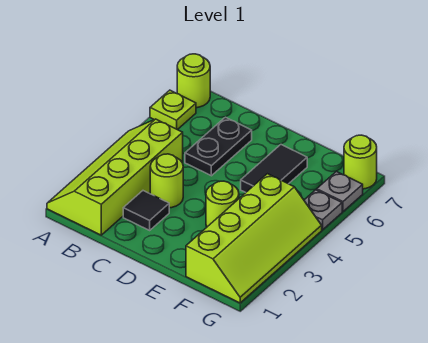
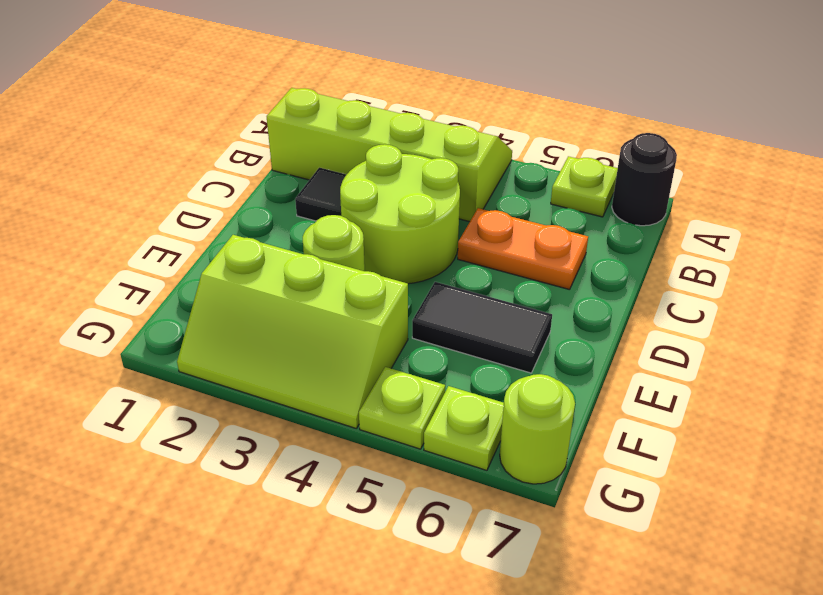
lime 1x1 round brick [177,54,210,108] -> black 1x1 round brick [612,133,677,226]
lime 1x1 round brick [150,154,183,208] -> lime 2x2 round brick [340,144,460,284]
black 1x2 plate [185,117,252,176] -> orange 1x2 plate [458,208,588,290]
lime 2x4 slope [186,174,322,303] -> lime 2x3 slope [177,235,408,429]
grey 1x1 plate [304,190,342,230] -> lime 1x1 plate [359,367,445,449]
grey 1x1 plate [317,172,363,212] -> lime 1x1 plate [424,386,504,470]

